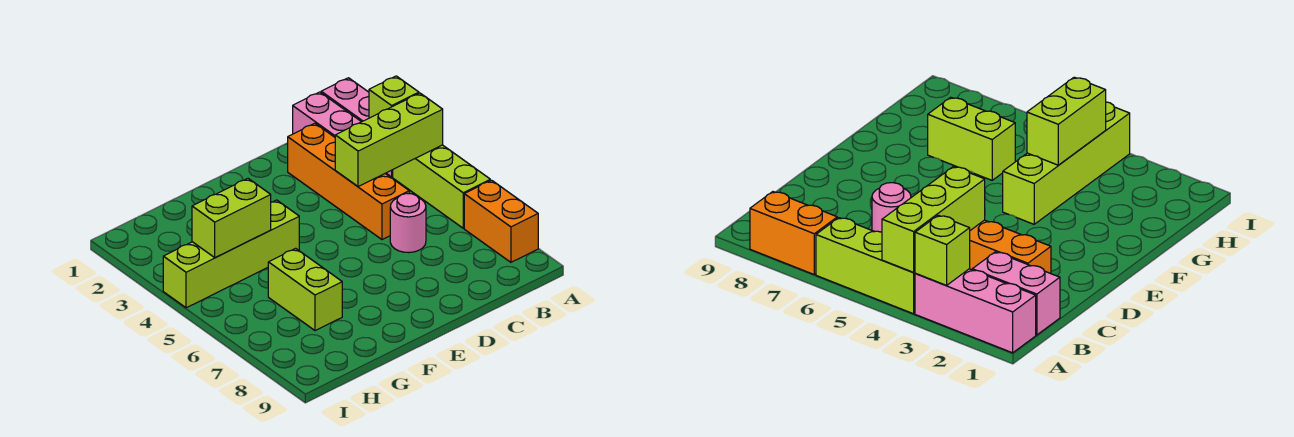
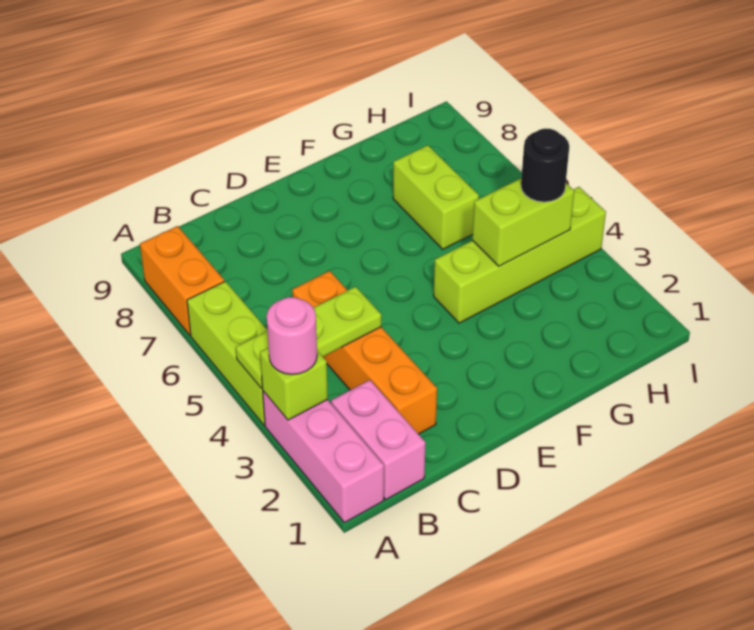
lime 1x3 brick [335,93,443,187] -> lime 1x3 plate [236,287,381,388]
pink 1x1 round brick [390,193,426,253] -> pink 1x1 round brick moved to [267,297,317,374]
none -> black 1x1 round brick [521,129,569,202]

